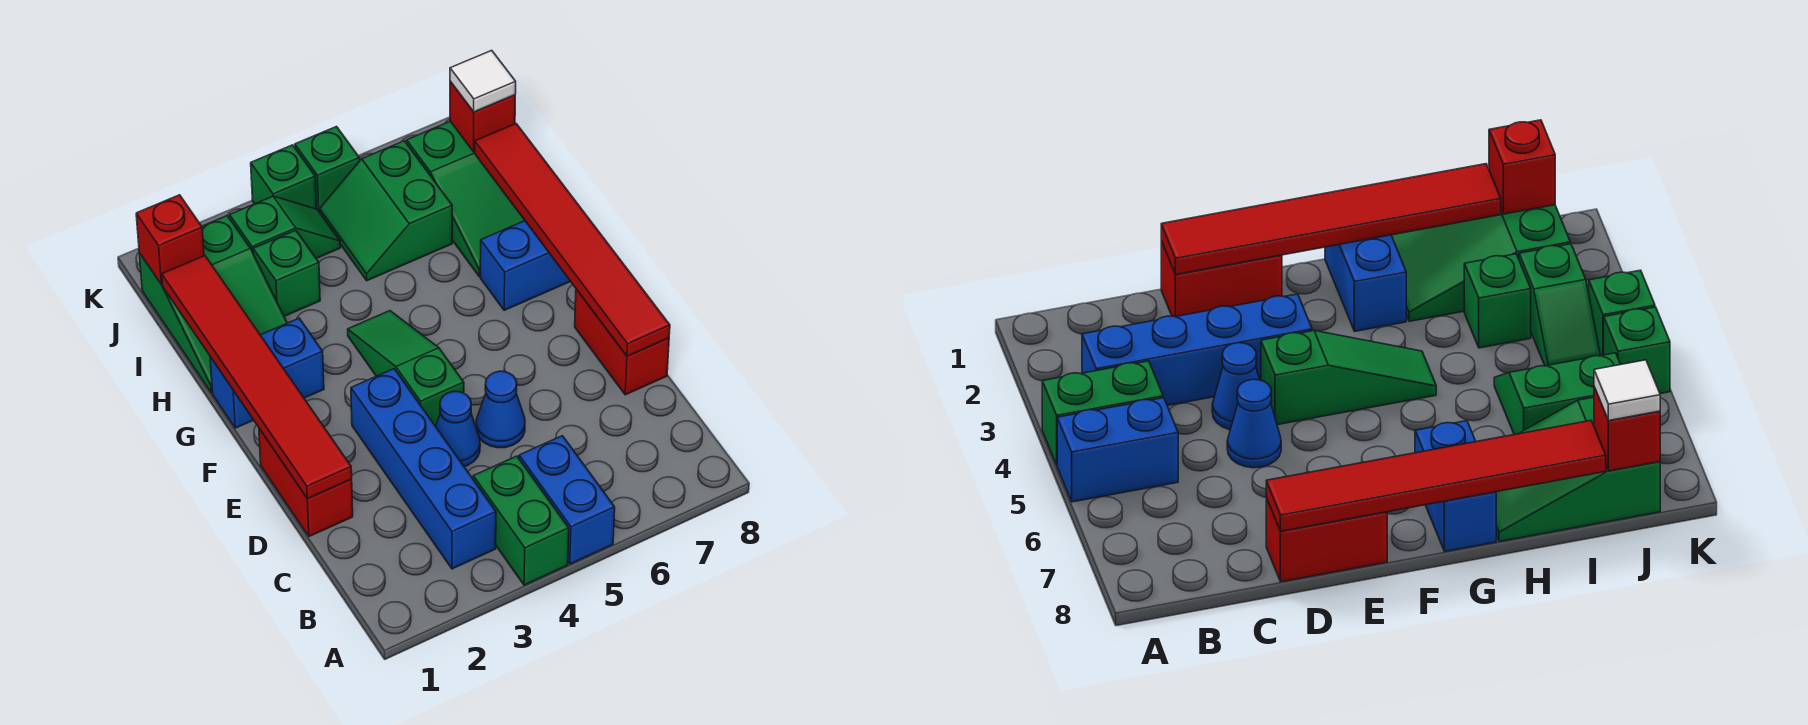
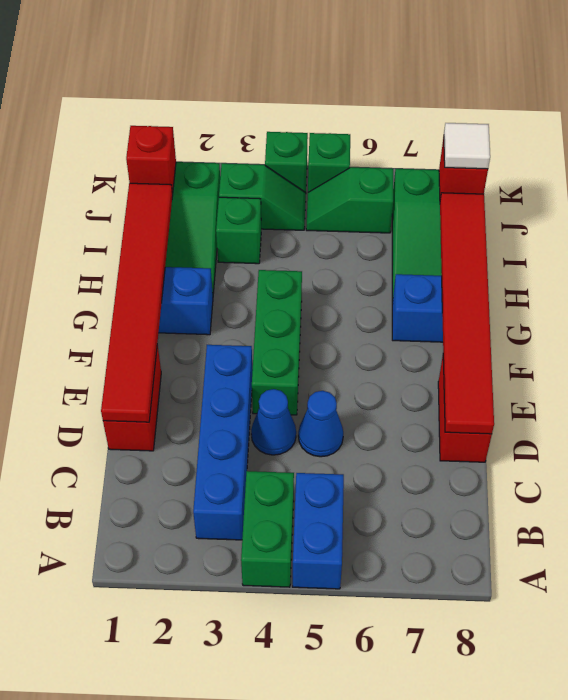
green 1x3 slope [348,311,464,426] -> green 1x3 brick [252,270,302,415]
green 2x2 slope [320,141,452,281] -> green 1x2 slope [306,167,393,233]

